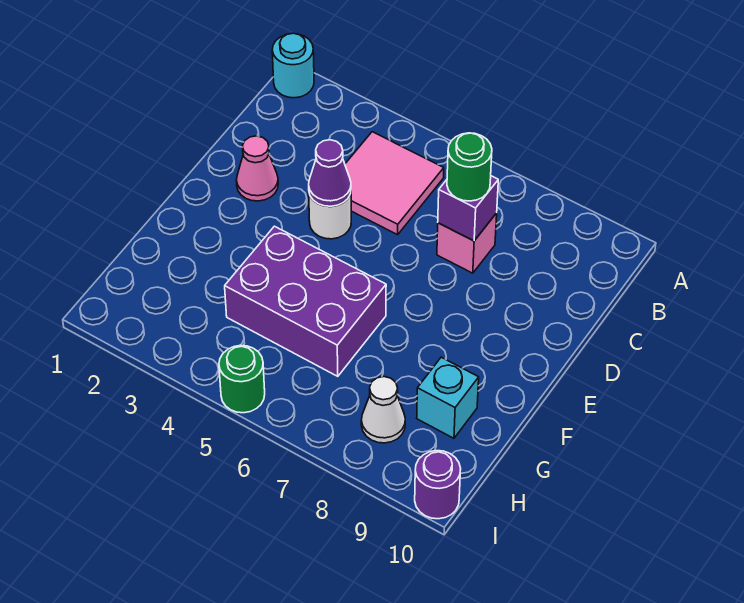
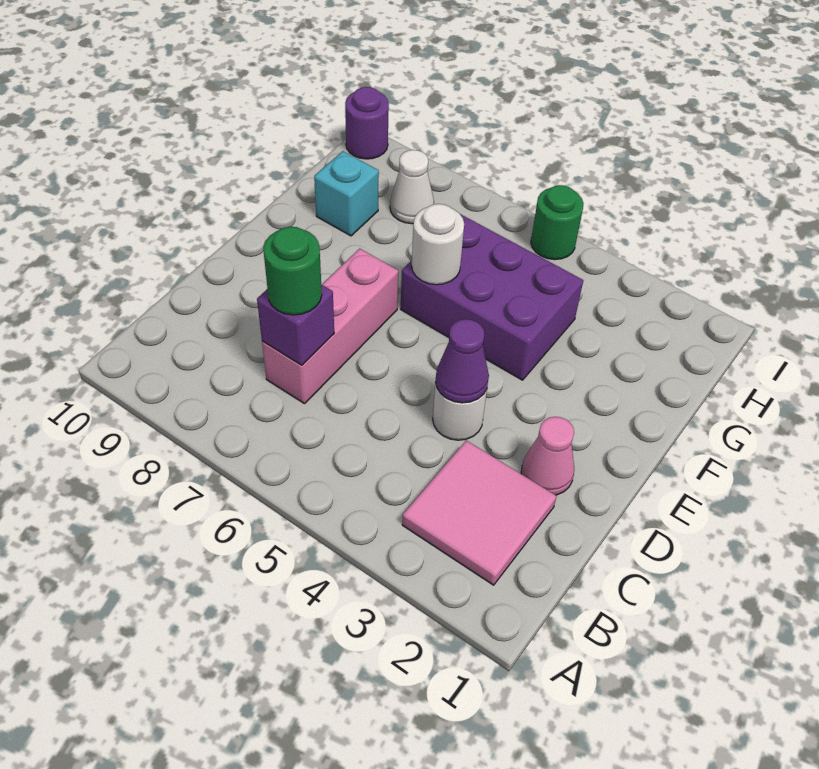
cyan 1x1 round brick [272,33,314,98] -> none
pink 2x2 tile [345,132,444,235] -> pink 2x2 tile moved to [402,440,556,585]
pink 1x1 brick [437,213,497,273] -> pink 1x3 brick [262,249,398,404]
none -> white 1x1 round brick [412,204,464,285]

